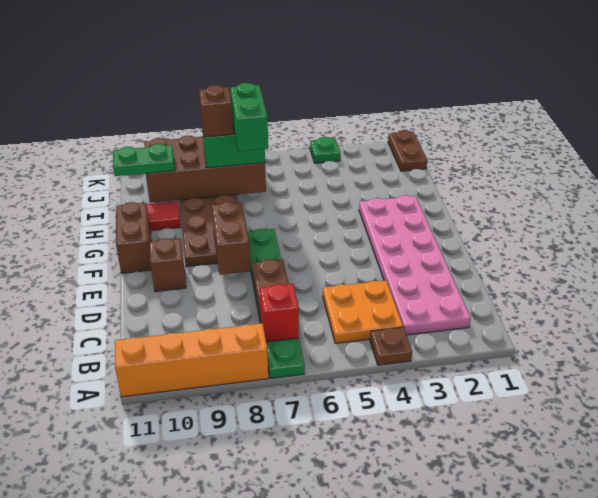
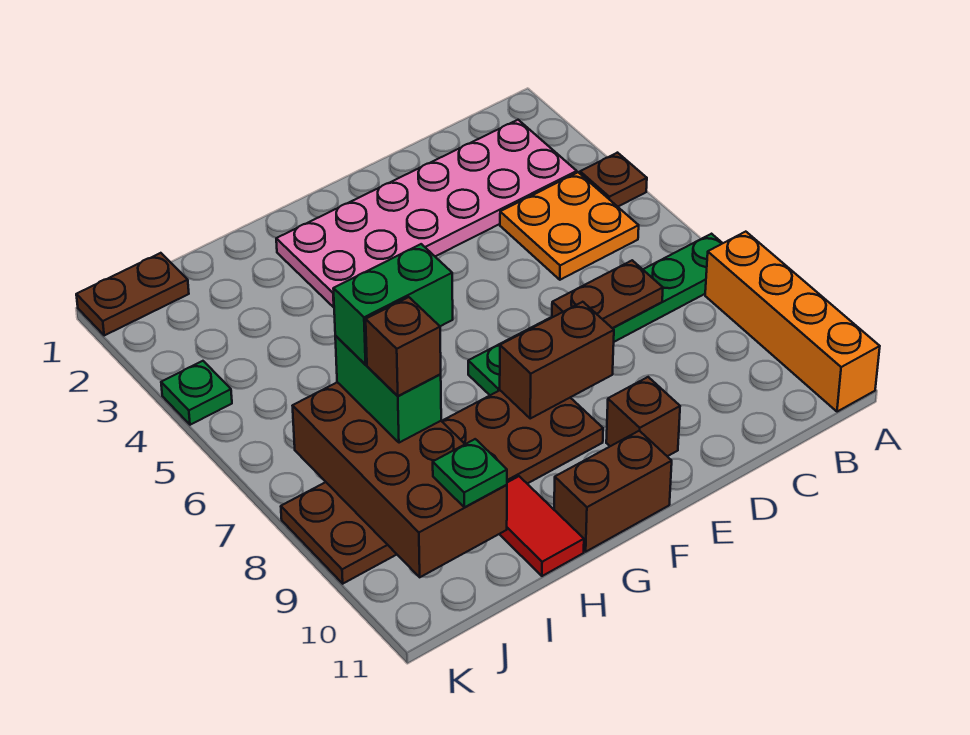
red 1x1 brick [259,284,299,342] -> none
green 1x2 plate [113,144,175,176] -> green 1x1 plate [433,439,507,507]

